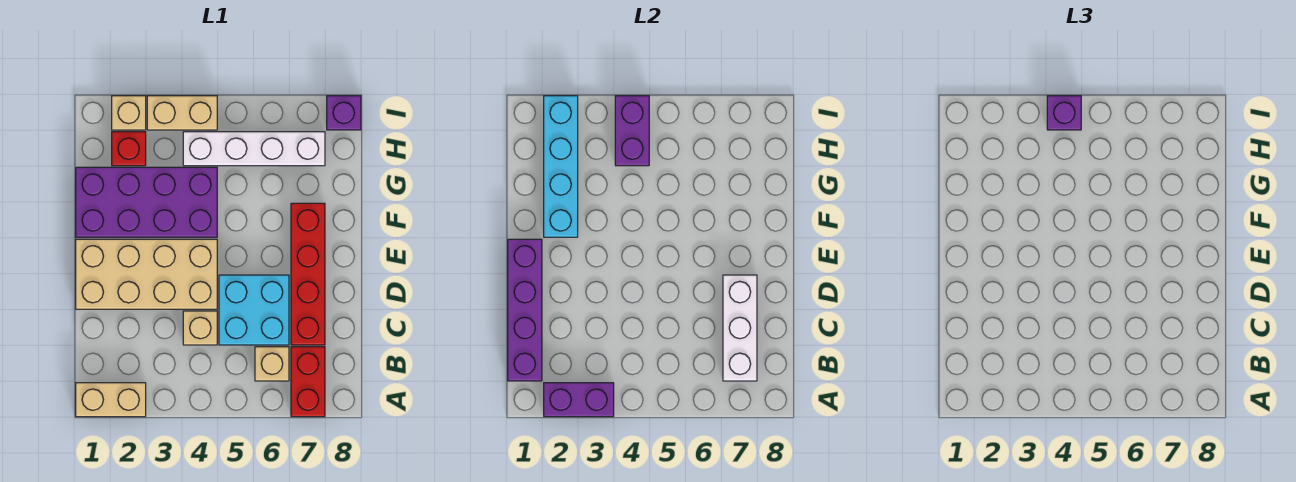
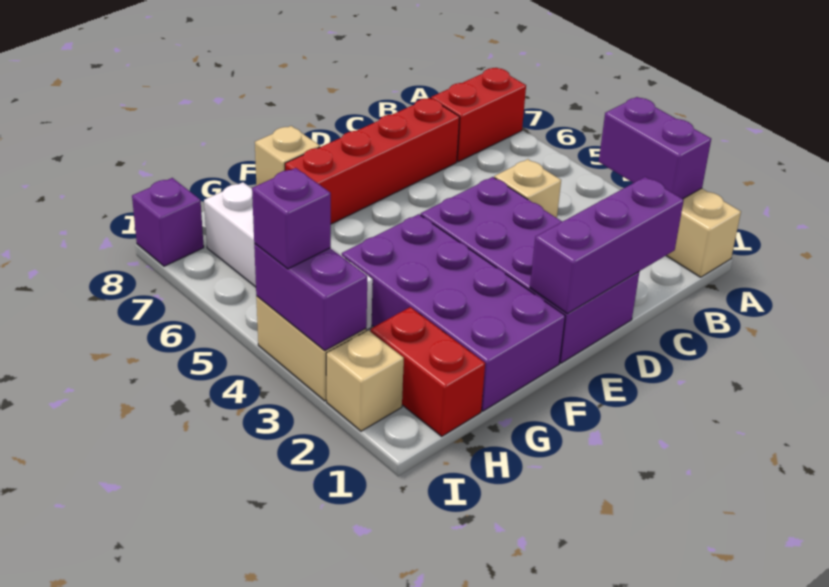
purple 1x4 brick [508,239,542,381] -> purple 1x3 brick [530,177,684,314]
tan 1x1 brick [255,347,289,381] -> tan 1x1 brick moved to [255,126,320,186]
white 1x3 brick [723,275,757,381] -> none
cyan 2x2 brick [219,275,289,345] -> none
tan 2x4 brick [76,239,217,309] -> purple 2x4 brick [421,177,639,363]
cyan 1x4 brick [544,96,578,237] -> none
red 1x1 brick [112,132,146,166] -> red 1x2 brick [370,307,485,436]
purple 1x2 brick [615,96,649,166] -> purple 1x2 brick turned to [254,244,367,350]

